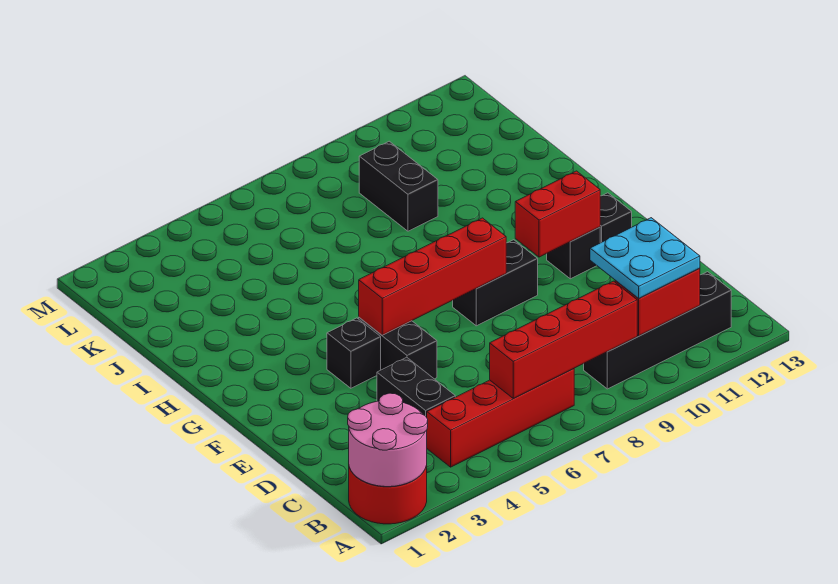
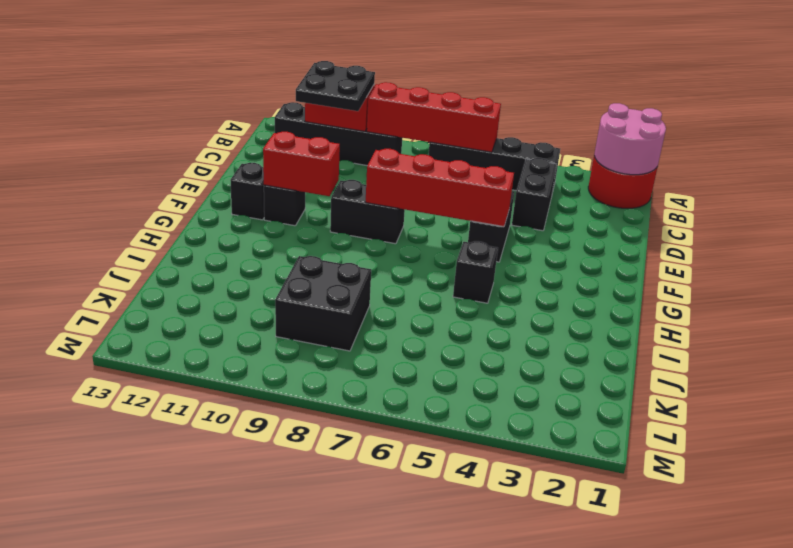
red 1x4 brick [427,369,574,467] -> black 1x4 brick [429,137,560,193]
cyan 2x2 plate [590,218,700,298] -> black 2x2 plate [296,61,375,111]
black 1x1 brick [327,318,381,388] -> black 1x1 brick moved to [453,241,498,303]
black 1x2 brick [359,141,438,231] -> black 2x2 brick [275,256,371,351]

